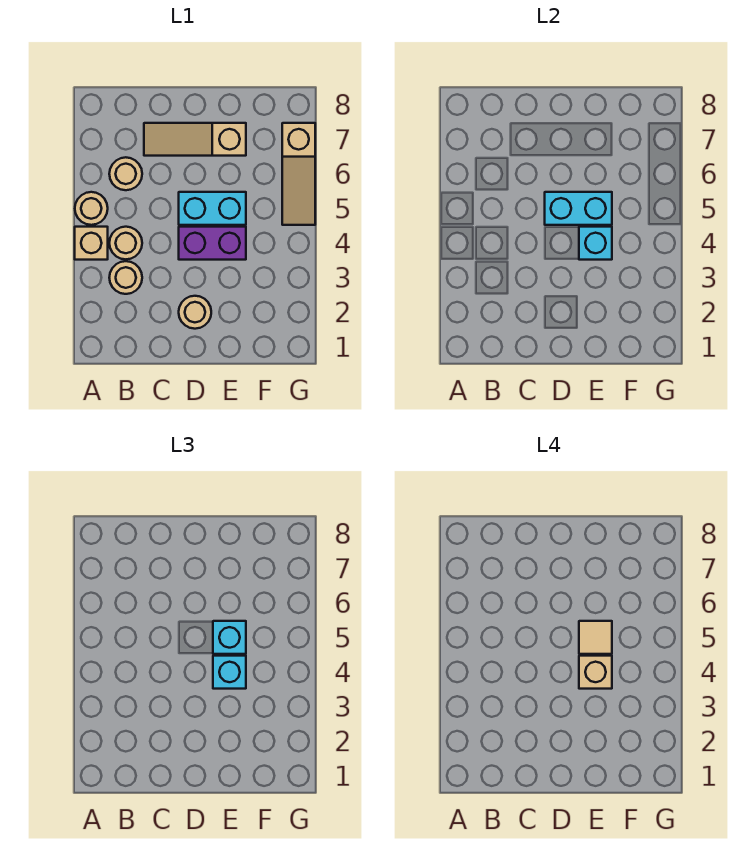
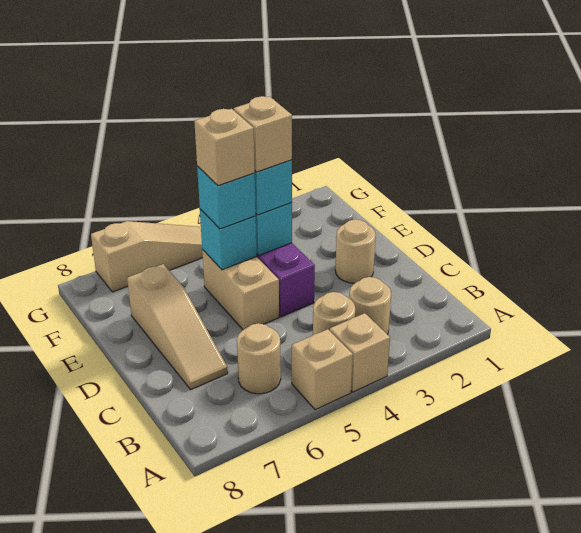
tan 1x1 round brick [75,192,108,225] -> tan 1x1 brick [292,329,353,410]
cyan 1x2 brick [179,192,246,225] -> tan 1x2 brick [202,250,279,330]
cyan 1x2 brick [545,192,612,225] -> cyan 1x1 brick [200,209,257,270]
tan 1x1 tile [579,621,612,654] -> tan 1x1 brick [194,109,255,186]

